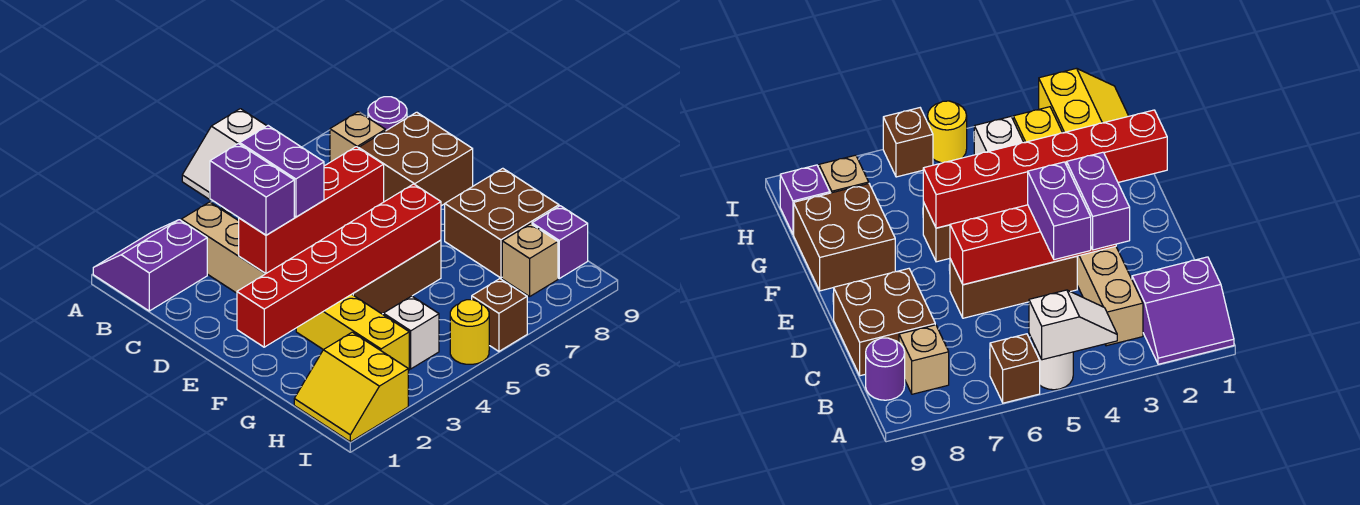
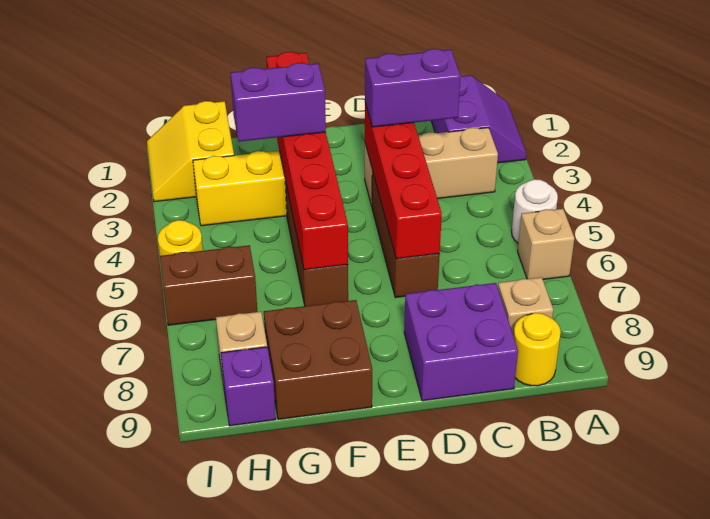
white 1x2 slope [182,109,266,199] -> none
brown 1x1 brick [990,334,1040,403] -> tan 1x1 brick [518,209,575,279]
purple 1x1 round brick [368,97,407,130] -> yellow 1x1 round brick [513,313,561,386]
purple 1x2 brick [240,126,324,217] -> purple 1x2 brick moved to [231,63,326,142]
brown 2x2 brick [359,112,473,206] -> purple 2x2 brick [404,283,518,401]
yellow 2x2 slope [294,332,408,442] -> yellow 2x2 slope turned to [147,101,234,202]
white 1x1 brick [383,296,439,369] -> none
brown 1x1 brick [472,279,527,351] -> brown 1x2 brick [160,245,257,325]

